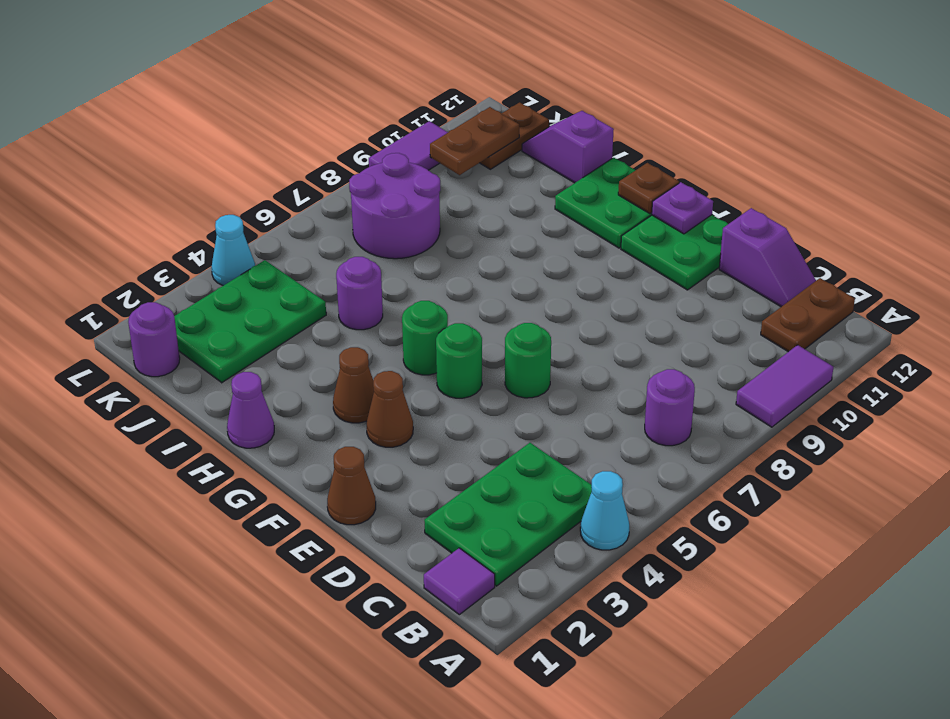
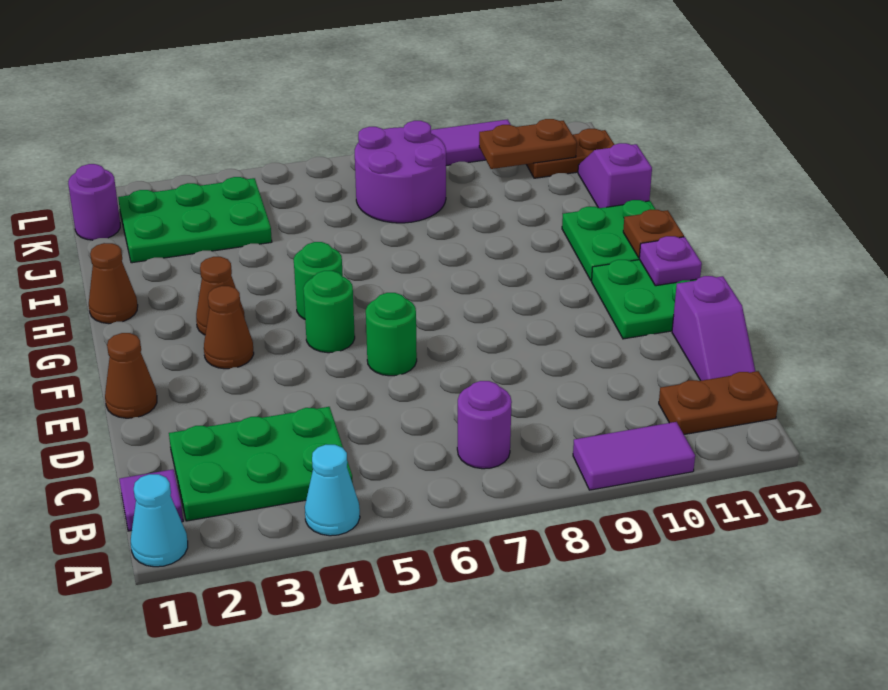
purple 1x1 cone [227,372,274,448] -> brown 1x1 cone [89,243,138,324]
purple 1x1 round brick [336,257,383,330] -> none
cyan 1x1 cone [212,215,255,286] -> cyan 1x1 cone moved to [131,474,188,567]

